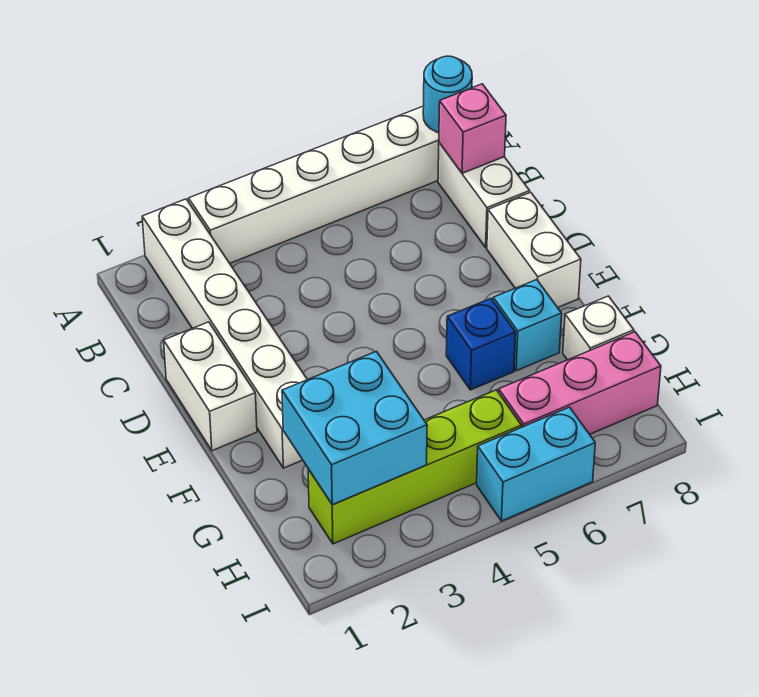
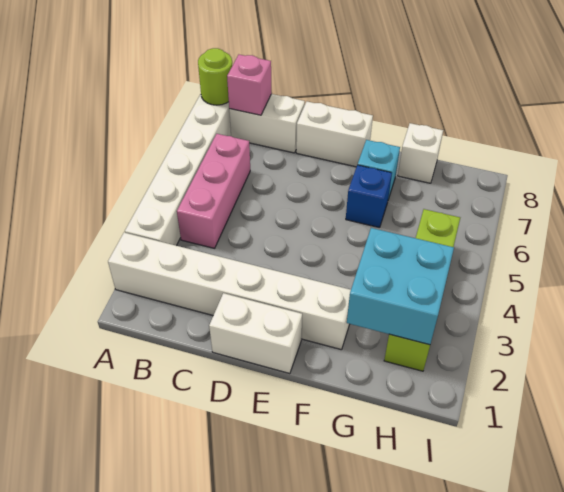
cyan 1x1 round brick [423,56,472,133] -> lime 1x1 round brick [198,48,233,105]
pink 1x3 brick [499,332,661,434] -> pink 1x3 brick moved to [177,134,250,248]
cyan 1x2 brick [477,407,595,521] -> none

